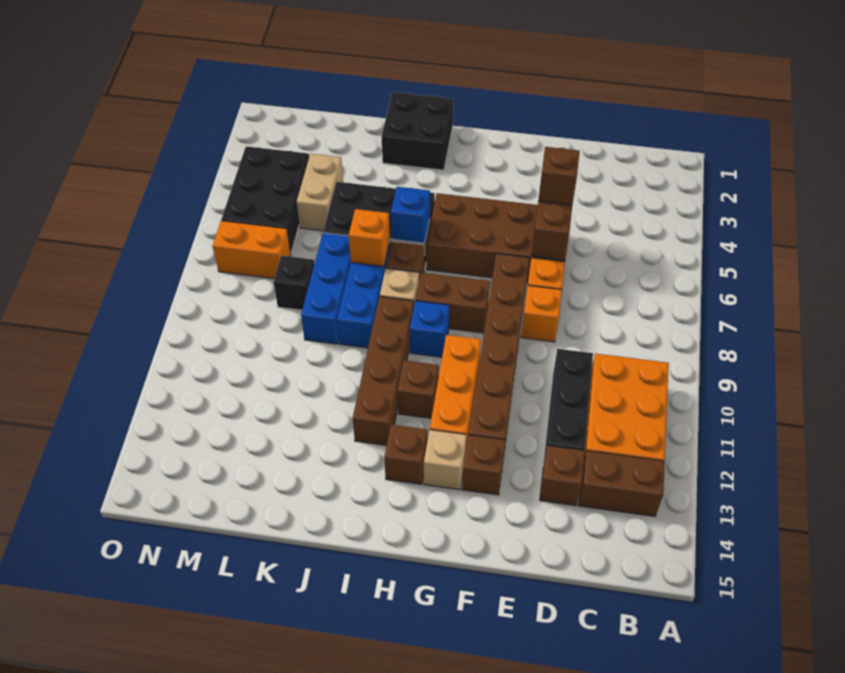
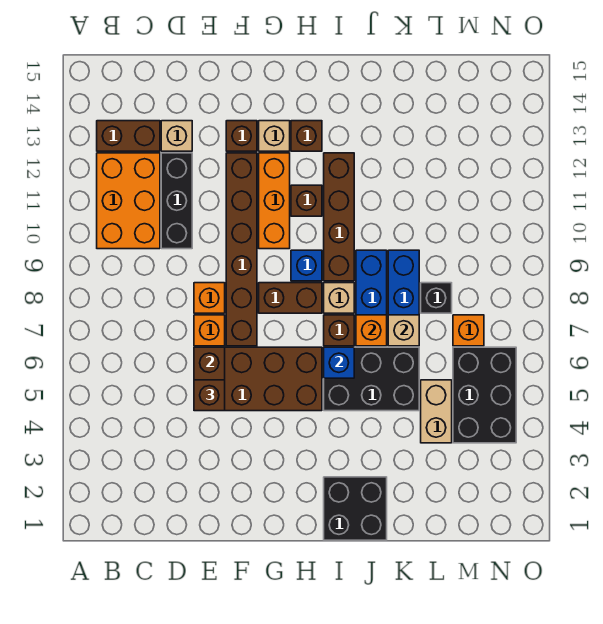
brown 1x1 brick [540,445,585,506] -> tan 1x1 brick [161,121,192,151]
none -> tan 1x1 brick [388,315,419,346]
orange 1x2 brick [213,221,291,279] -> orange 1x1 brick [453,315,484,346]

